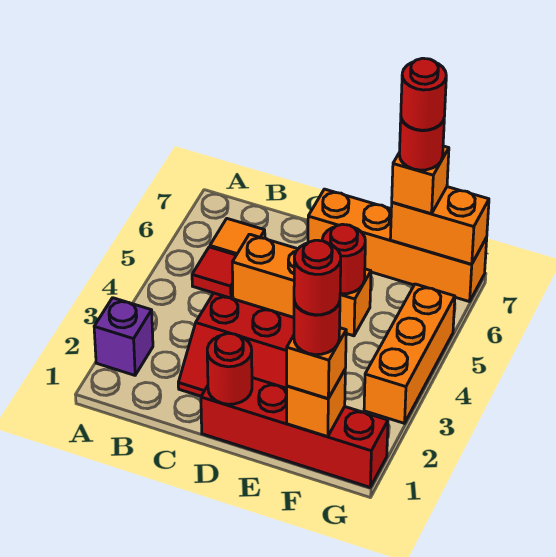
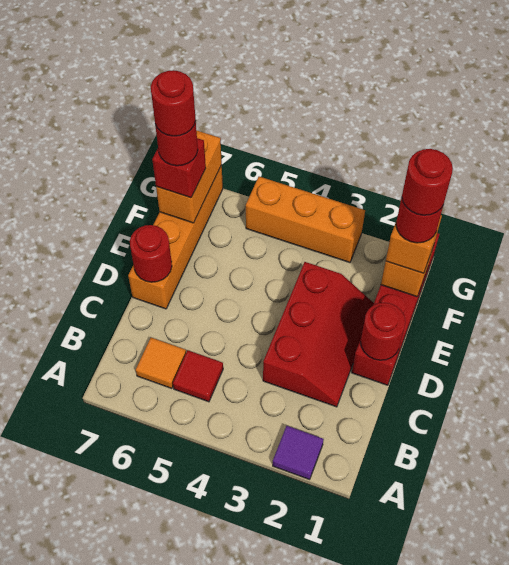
purple 1x1 brick [94,298,153,375] -> purple 1x1 tile [273,426,324,479]
orange 1x3 brick [232,234,371,336] -> none
red 1x1 round brick [322,224,365,294] -> red 1x1 round brick moved to [130,225,172,282]
orange 1x1 brick [392,146,449,214] -> red 1x1 brick [152,138,206,198]

